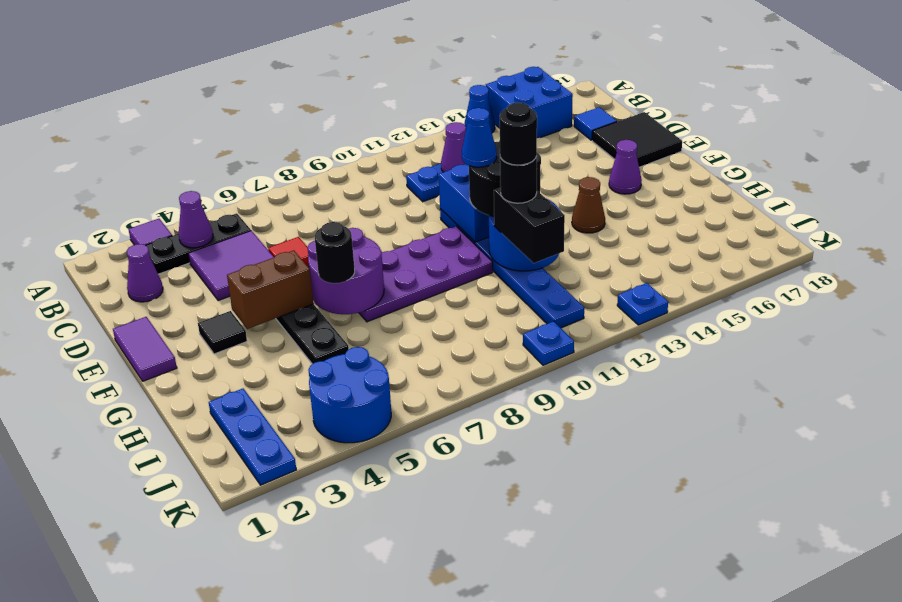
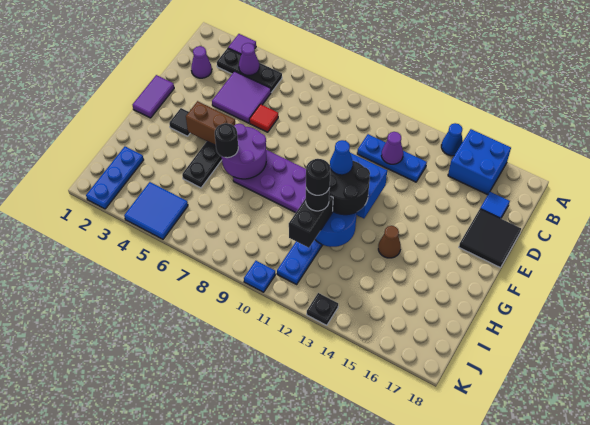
purple 1x1 cone [609,140,642,194] -> none
blue 2x2 round brick [308,347,391,443] -> blue 2x2 tile [124,182,188,239]
blue 1x1 plate [617,283,668,325] -> black 1x1 plate [307,293,338,325]

